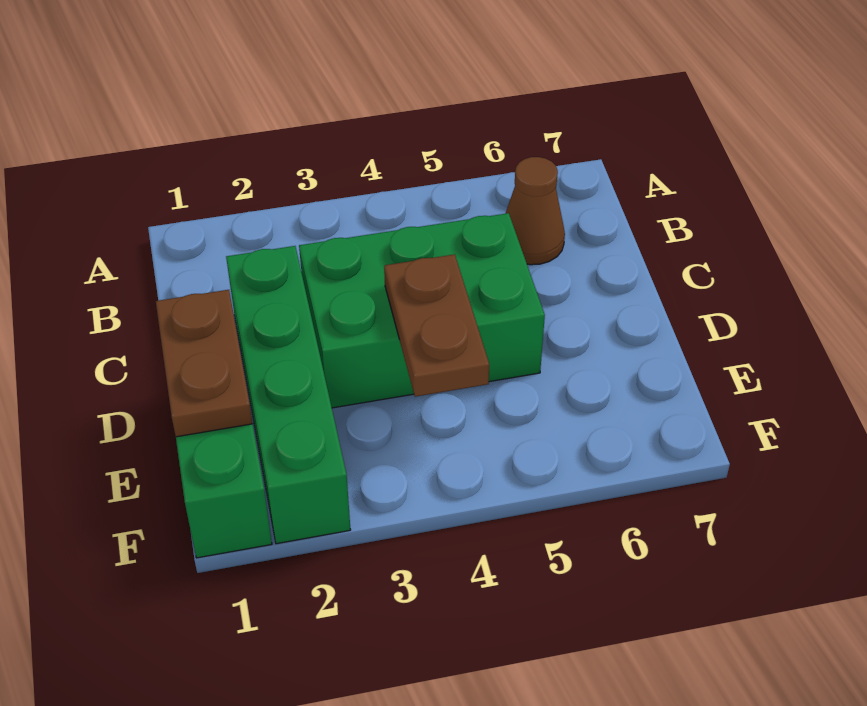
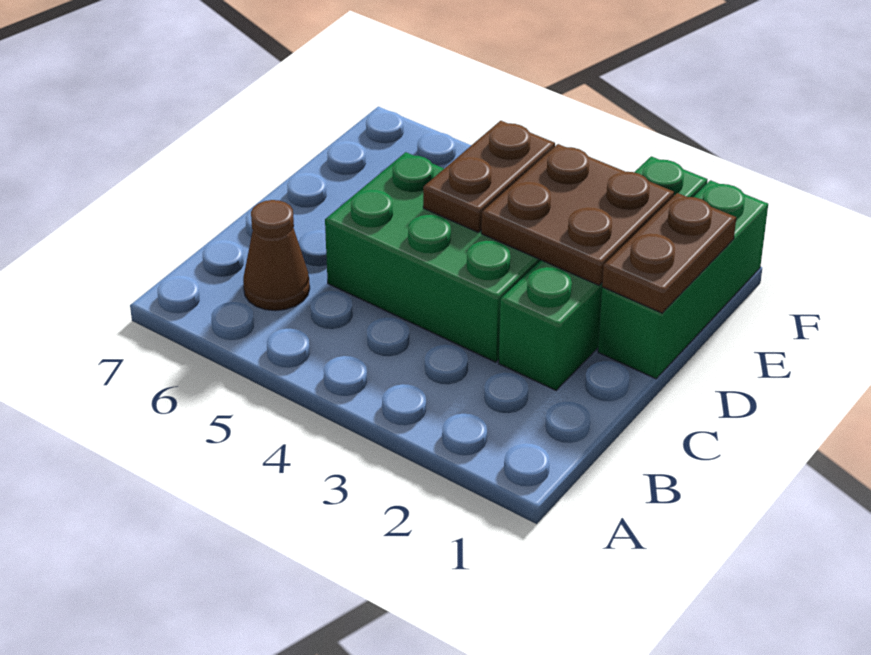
none -> brown 2x2 plate [481,144,674,285]

